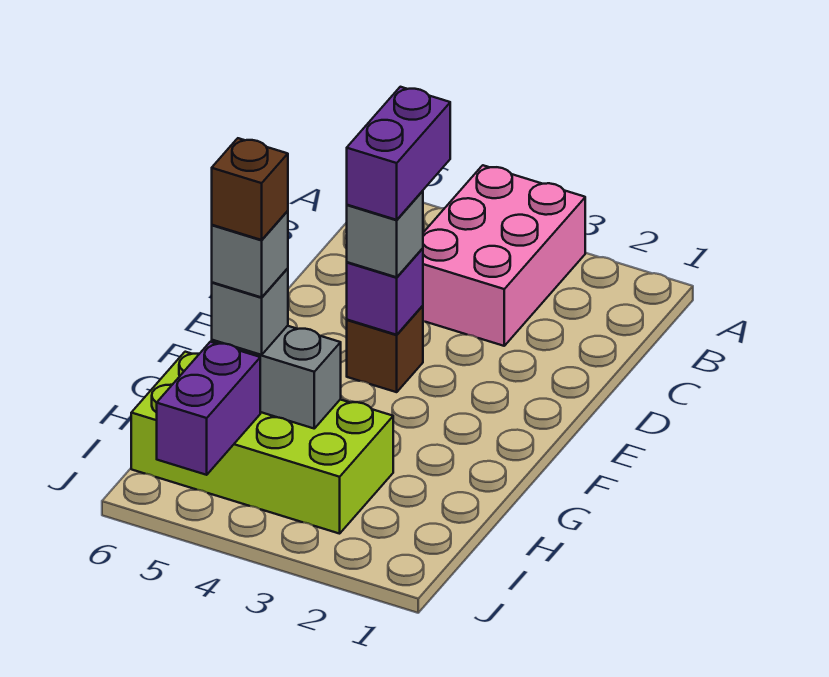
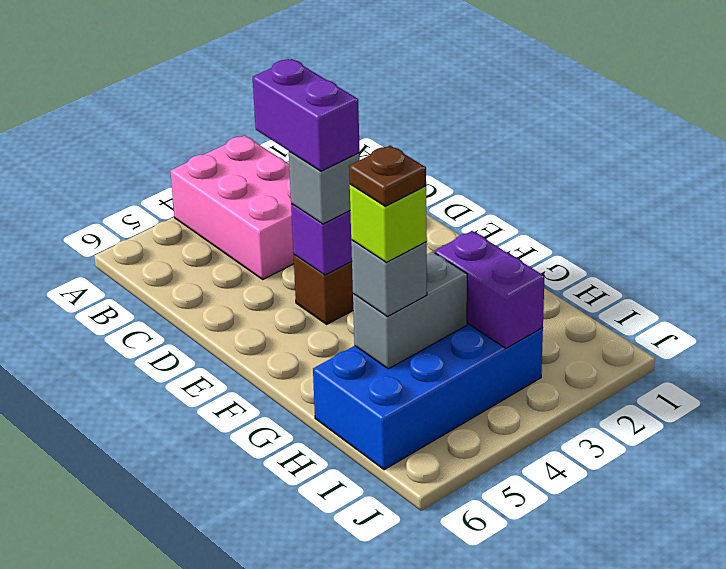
lime 2x4 brick [131,352,393,534] -> blue 2x4 brick [313,323,543,470]
grey 1x1 brick [212,211,288,297] -> lime 1x1 brick [350,184,427,262]
brown 1x1 brick [212,138,288,240] -> brown 1x1 plate [349,146,426,206]
purple 1x2 brick [157,342,260,475] -> purple 1x2 brick moved to [435,231,545,348]

